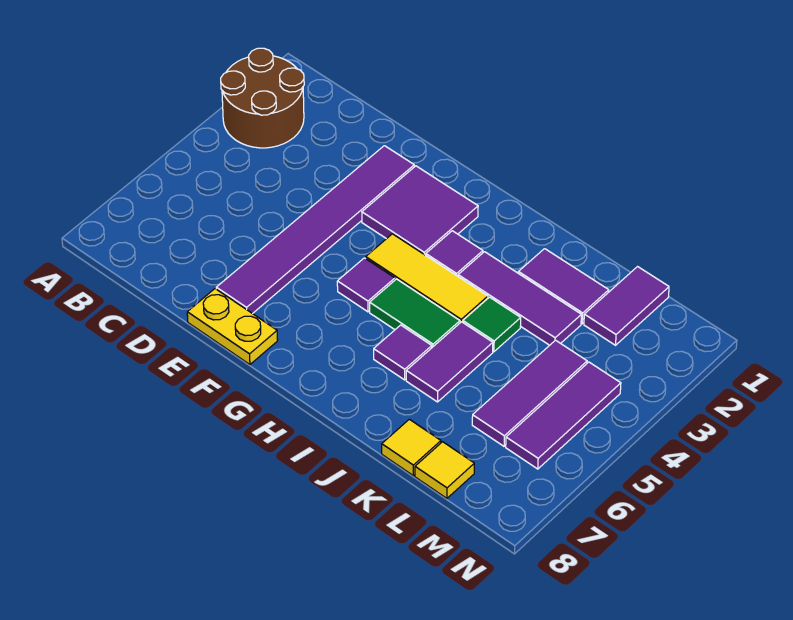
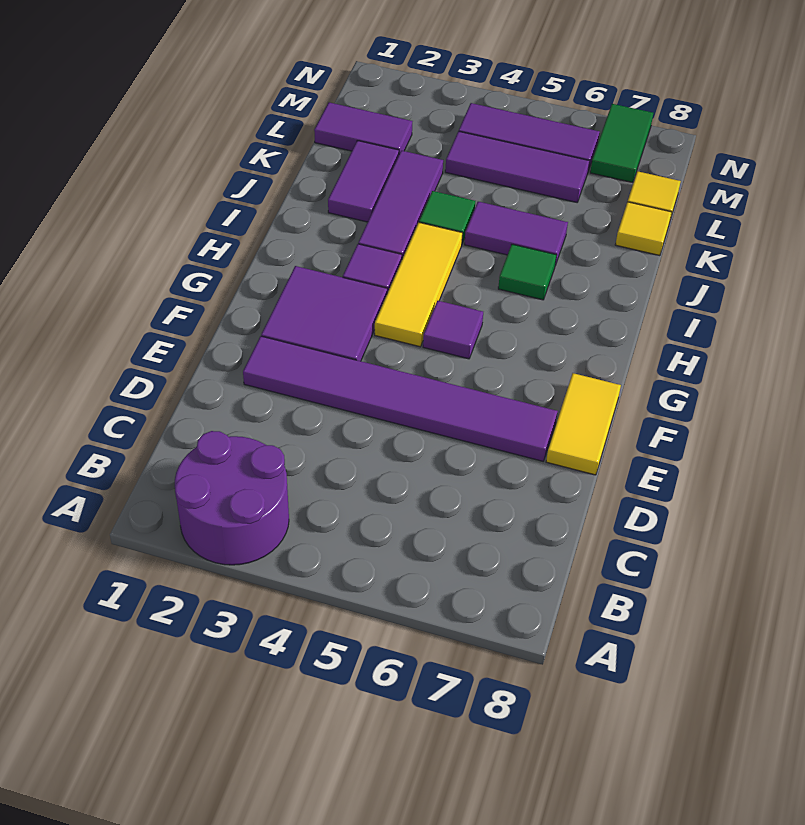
brown 2x2 round brick [221,48,304,148] -> purple 2x2 round brick [175,431,289,565]
yellow 1x2 plate [187,289,278,364] -> yellow 1x2 tile [546,373,621,475]
green 1x2 tile [370,279,460,347] -> green 1x2 tile moved to [590,104,653,183]
purple 1x1 tile [374,325,432,380] -> green 1x1 tile [498,244,556,300]

